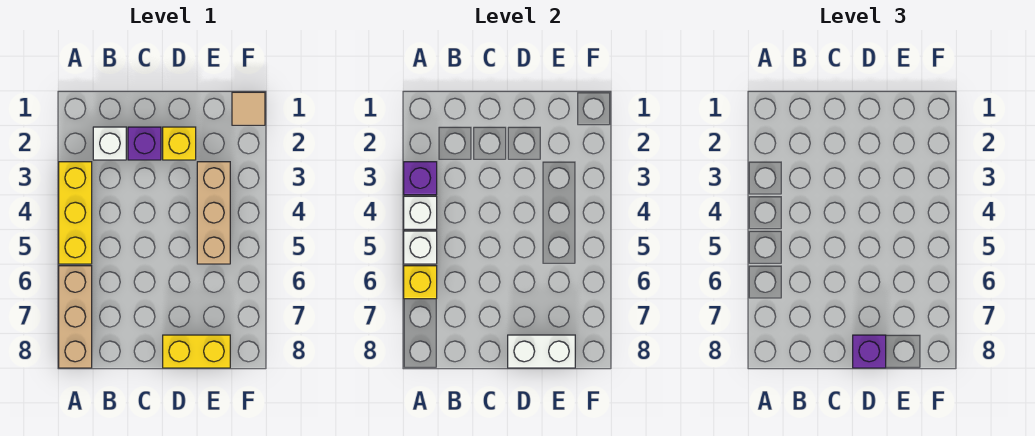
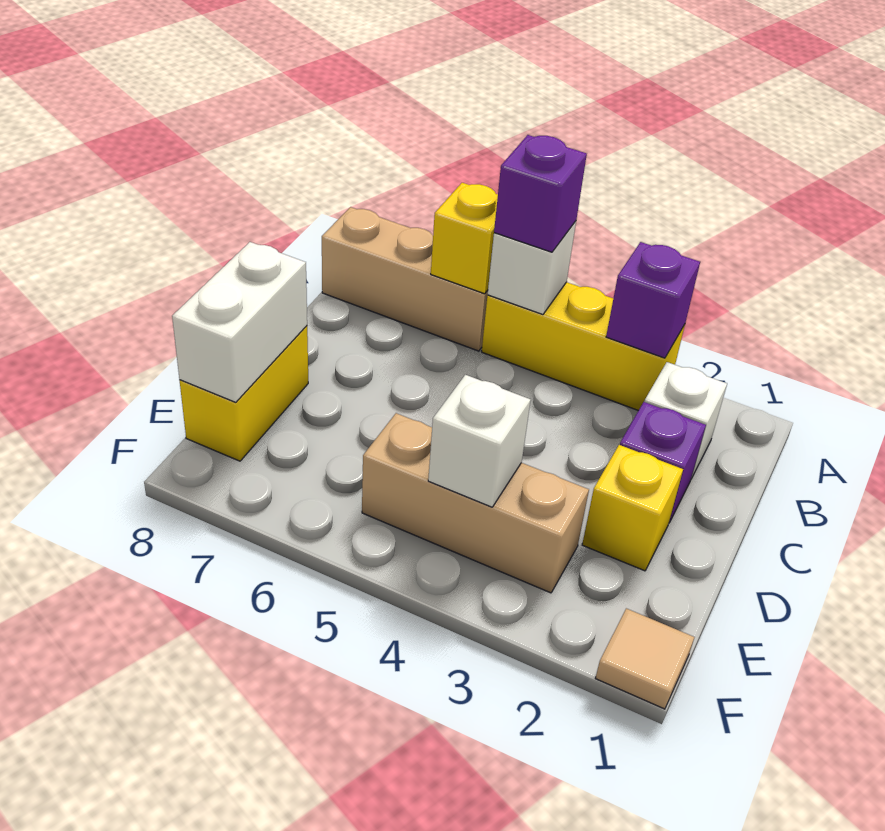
white 1x1 brick [404,196,437,229] -> white 1x1 brick moved to [428,375,531,507]
purple 1x1 brick [853,335,886,368] -> purple 1x1 brick moved to [494,135,587,252]

